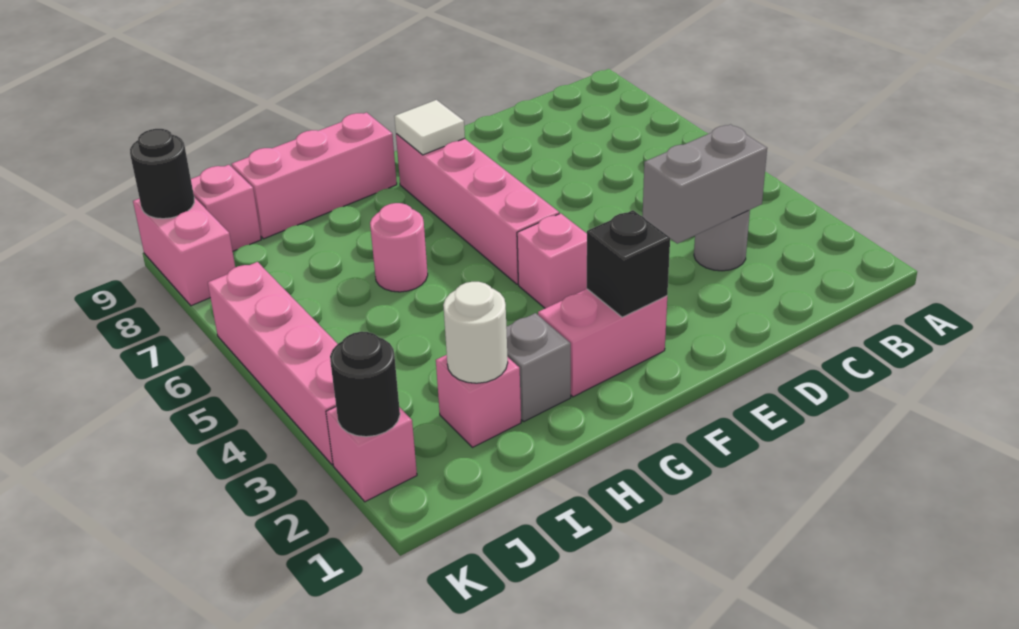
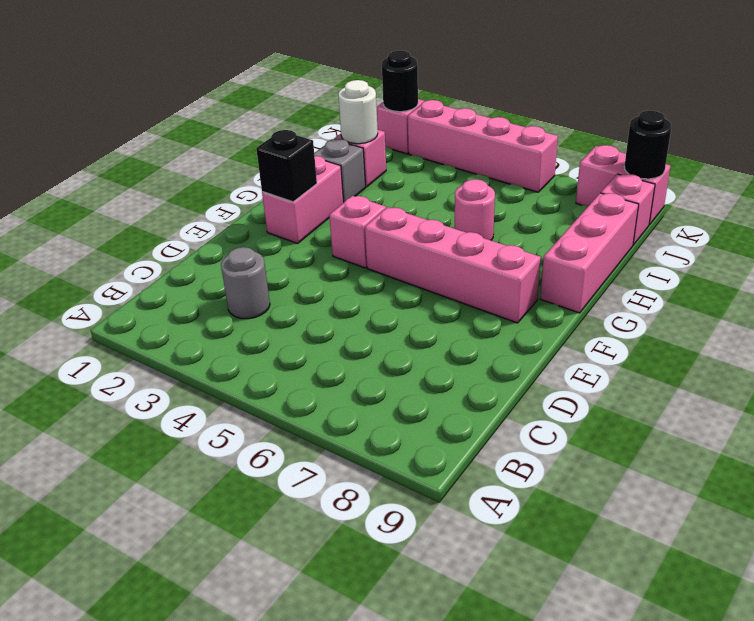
grey 1x2 brick [643,124,767,244] -> none
white 1x1 tile [394,100,465,155] -> none

